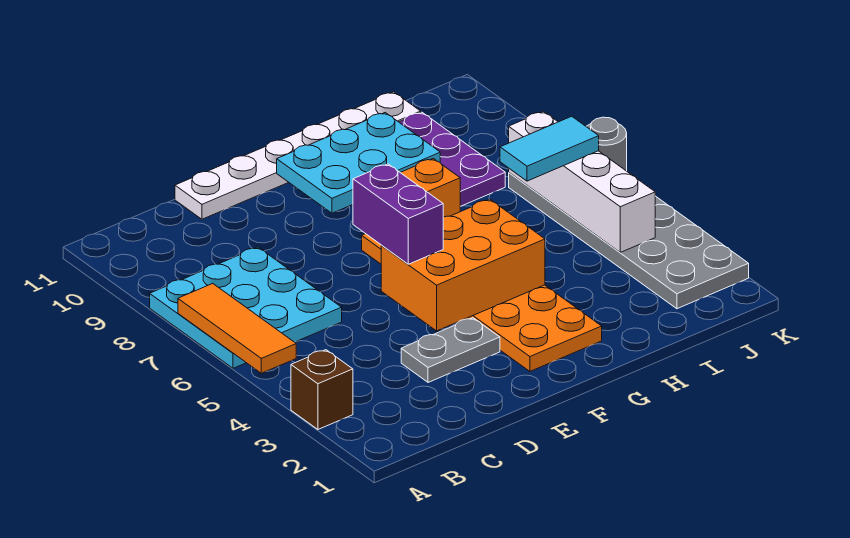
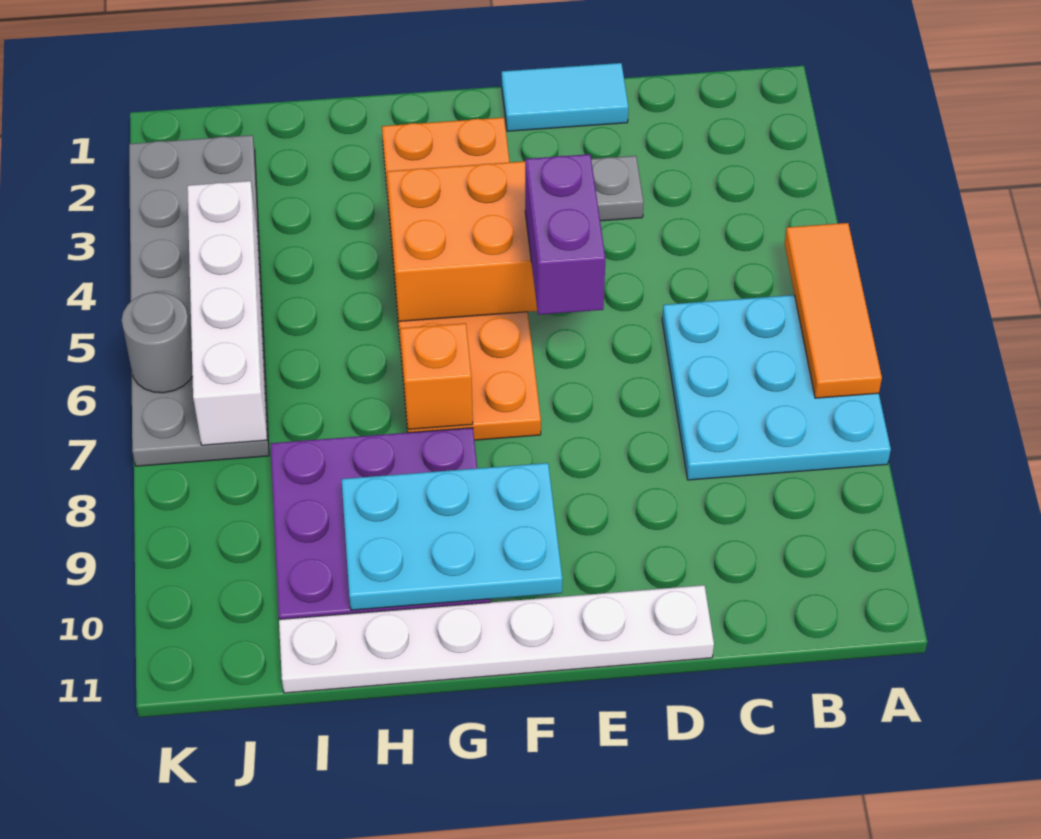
brown 1x1 brick [291,350,353,429] -> none
cyan 1x2 tile [500,116,599,181] -> cyan 1x2 tile moved to [502,63,629,131]

